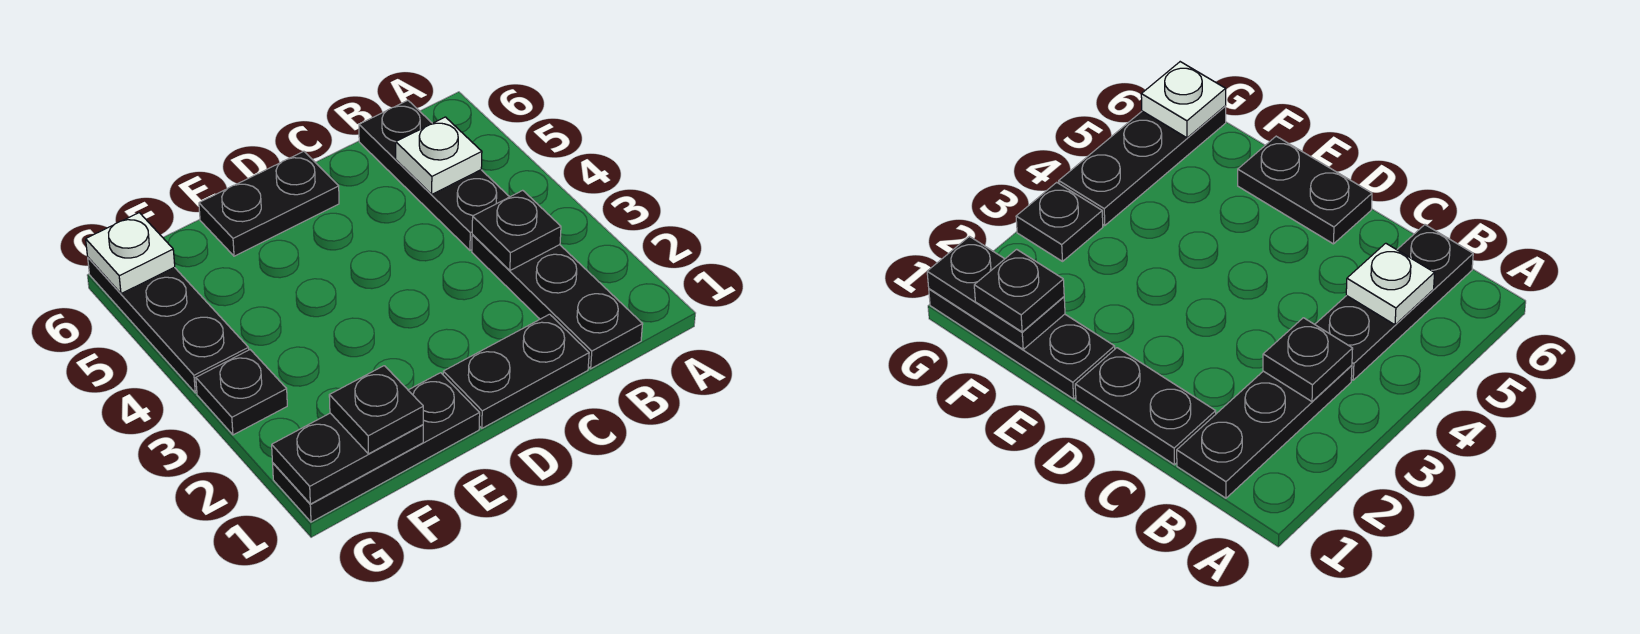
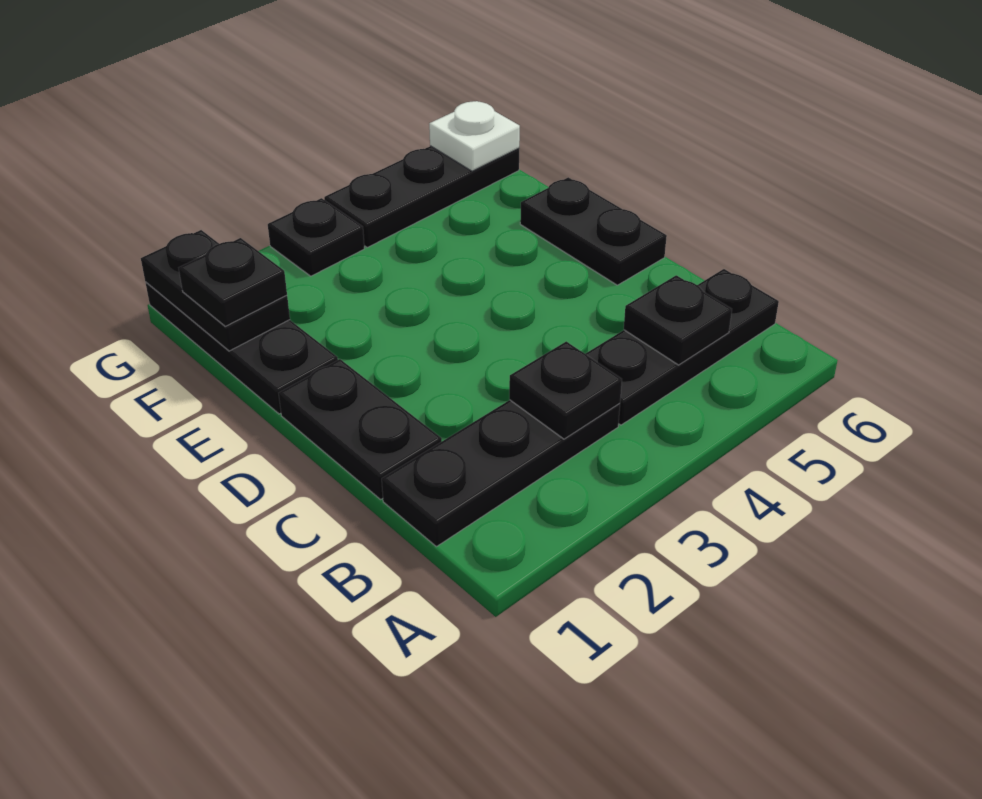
white 1x1 plate [396,117,482,194] -> black 1x1 plate [624,275,732,365]

